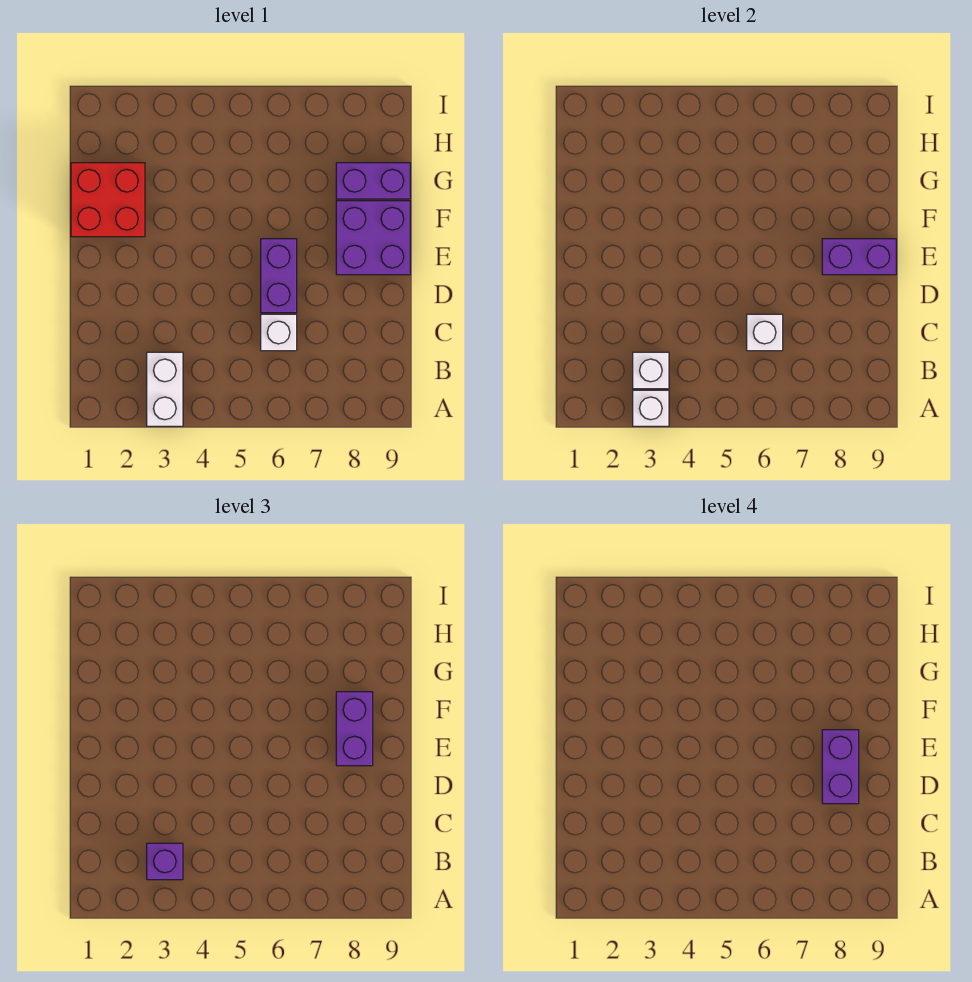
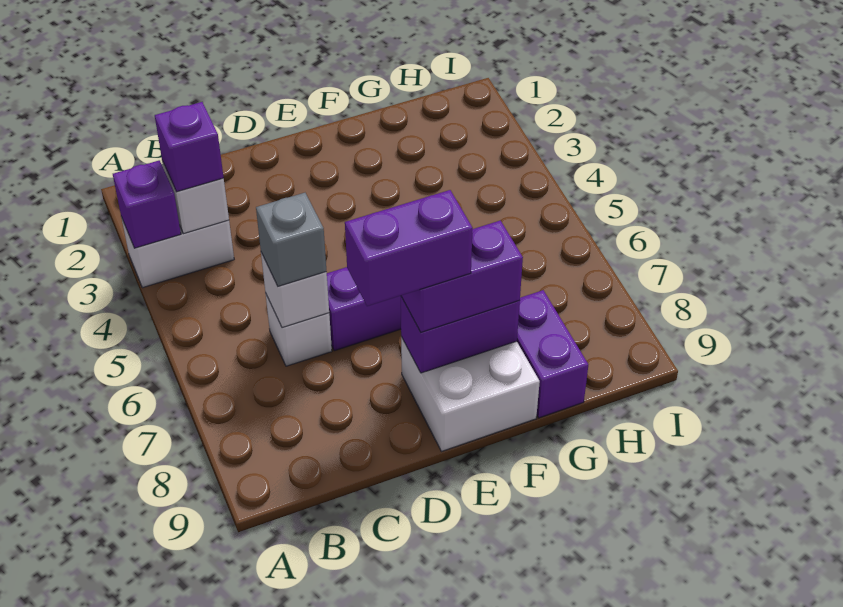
white 1x1 brick [633,390,669,426] -> purple 1x1 brick [113,160,181,248]
none -> grey 1x1 brick [256,193,326,286]
purple 2x2 brick [336,201,410,275] -> white 2x2 brick [401,337,540,451]
purple 1x2 brick [822,239,896,275] -> purple 1x2 brick turned to [401,297,520,373]
red 2x2 brick [71,163,145,237] -> none

